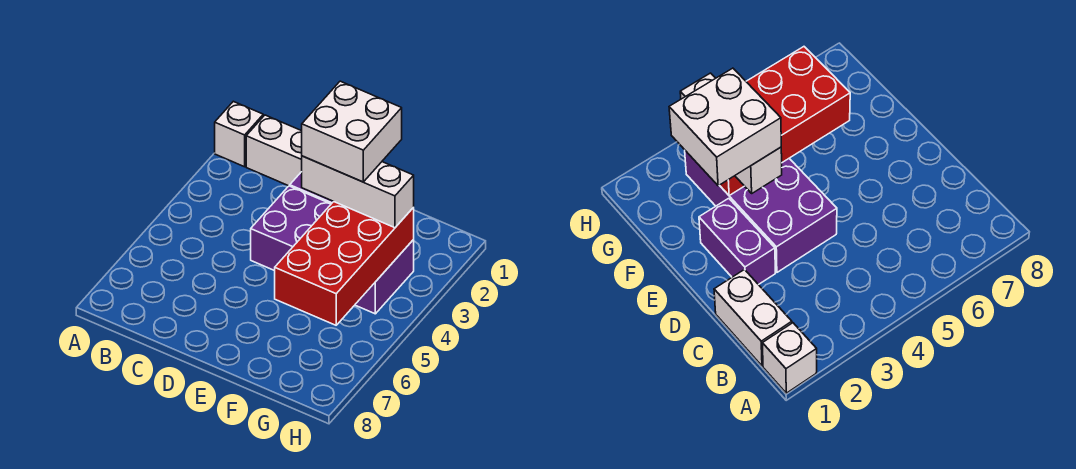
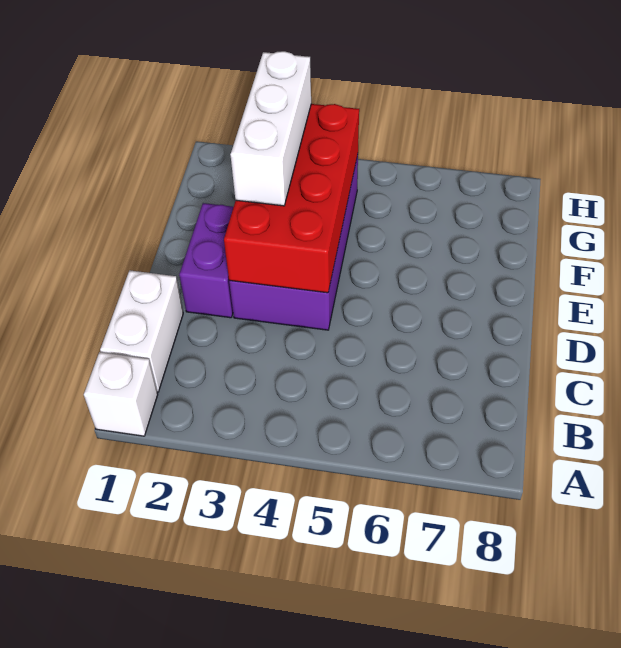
white 2x2 brick [302,81,402,182] -> none
red 2x4 brick [275,202,414,325] -> red 2x4 brick turned to [224,104,359,293]

